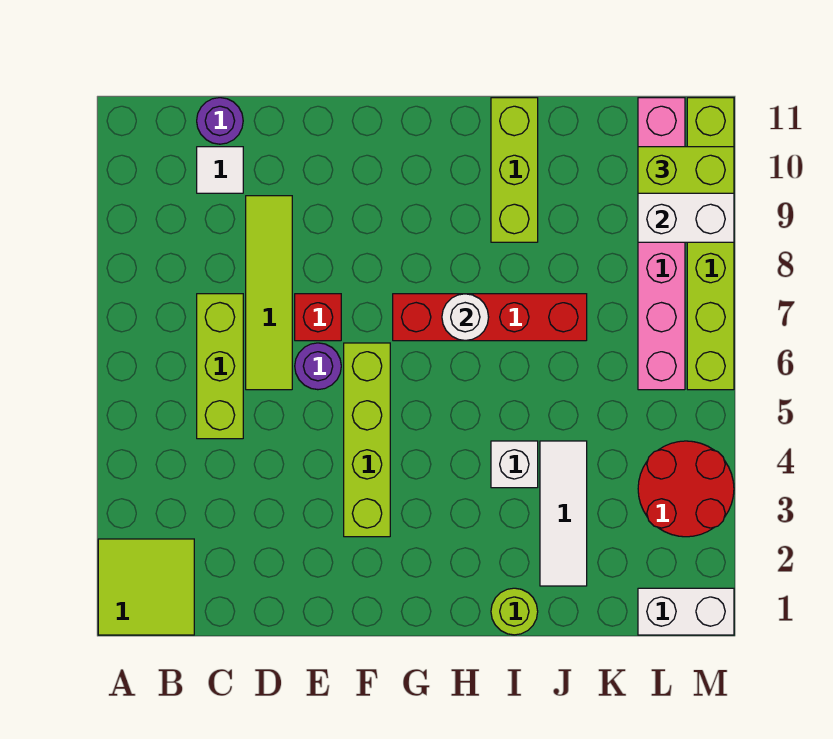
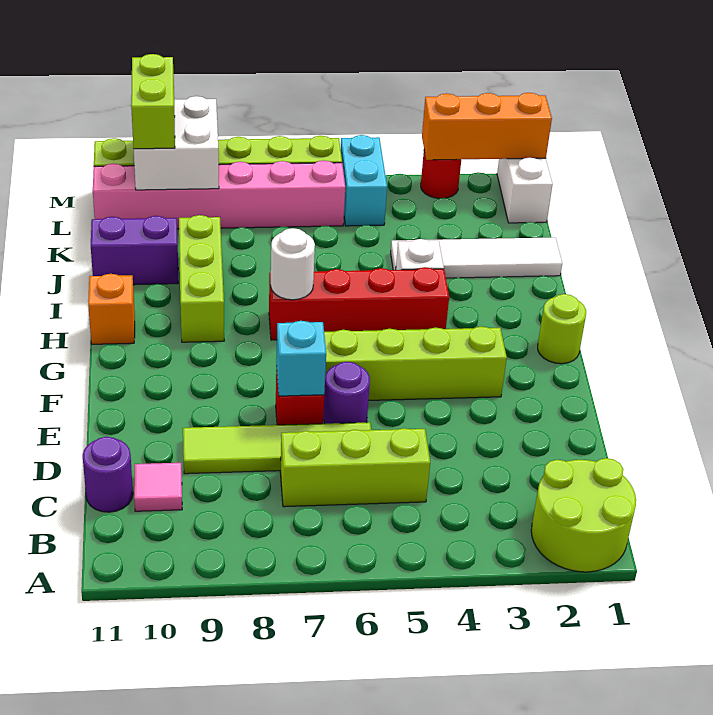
lime 2x2 tile [98,539,194,635] -> lime 2x2 round brick [531,458,636,572]
white 1x1 tile [197,147,243,193] -> pink 1x1 tile [134,463,182,511]
none -> cyan 1x1 brick [276,321,326,396]
red 1x4 brick [393,294,587,341] -> red 1x4 brick turned to [269,267,449,340]
none -> orange 1x1 brick [88,274,135,344]
lime 1x1 round brick [491,588,538,635] -> lime 1x1 round brick moved to [538,294,586,364]
lime 1x3 brick [491,98,538,242] -> lime 1x3 brick turned to [179,215,224,342]
white 1x3 tile [540,441,587,586] -> white 1x4 tile [391,237,562,278]
none -> purple 1x2 brick [91,216,178,285]
red 2x2 round brick [638,441,734,537] -> red 1x1 round brick [421,151,461,198]
none -> cyan 1x2 brick [341,135,387,226]
none -> orange 1x3 brick [422,93,552,160]

